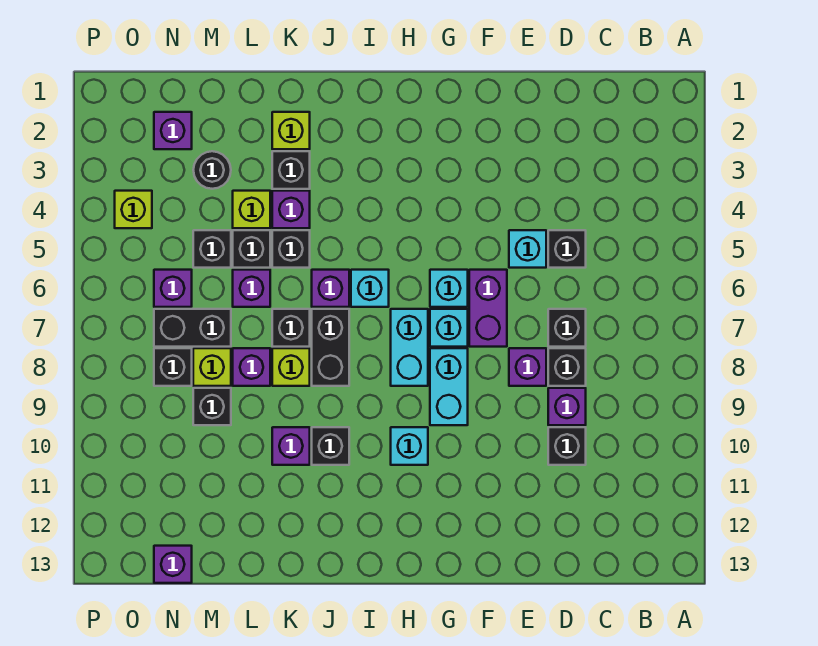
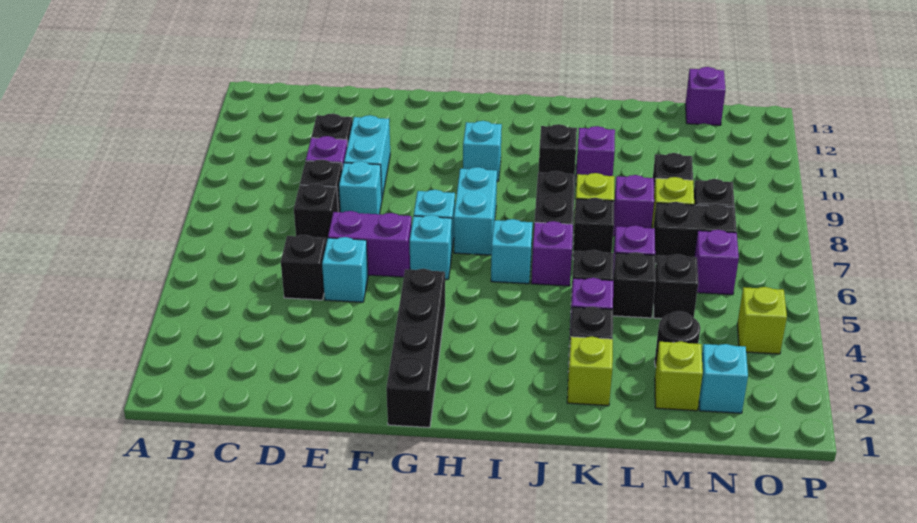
purple 1x1 brick [509,348,546,386] -> cyan 1x1 brick [339,161,382,214]
purple 1x2 brick [469,270,507,347] -> purple 1x2 brick turned to [328,211,412,277]
none -> black 1x4 brick [386,269,445,427]
cyan 1x2 brick [430,348,468,425] -> cyan 1x2 brick moved to [344,115,390,198]
lime 1x1 brick [233,191,270,228] -> lime 1x1 brick moved to [655,341,703,411]
purple 1x1 brick [154,112,192,149] -> cyan 1x1 brick [699,344,748,413]

